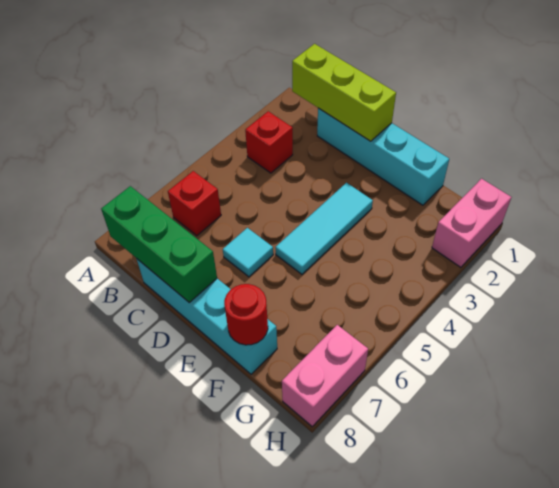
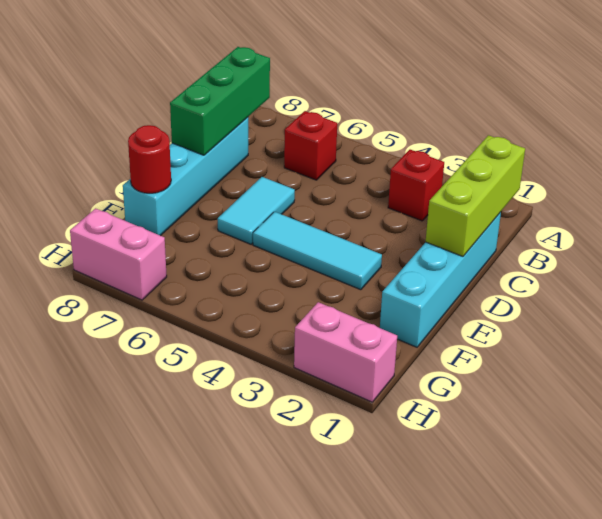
cyan 1x1 tile [223,228,273,277] -> cyan 1x2 tile [218,177,295,244]

